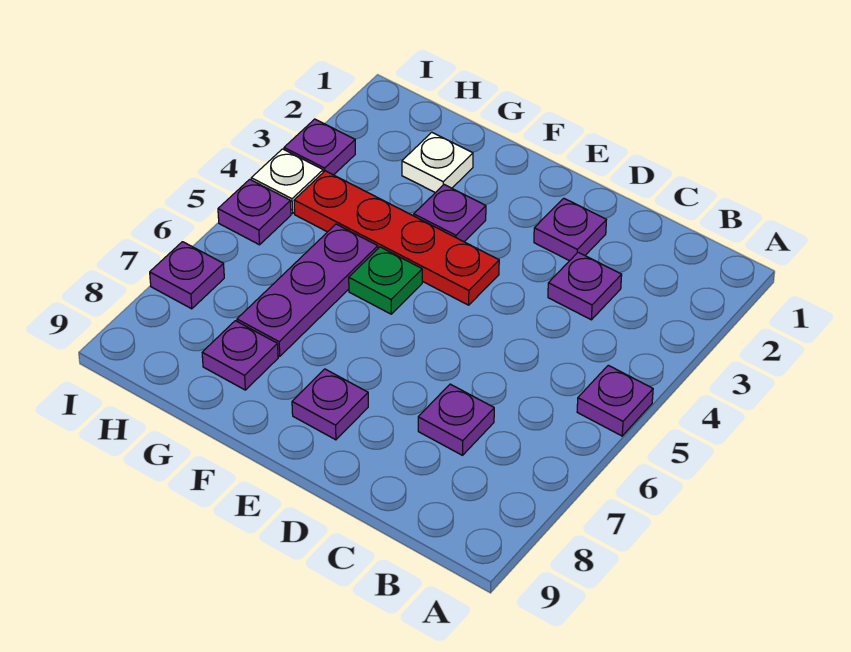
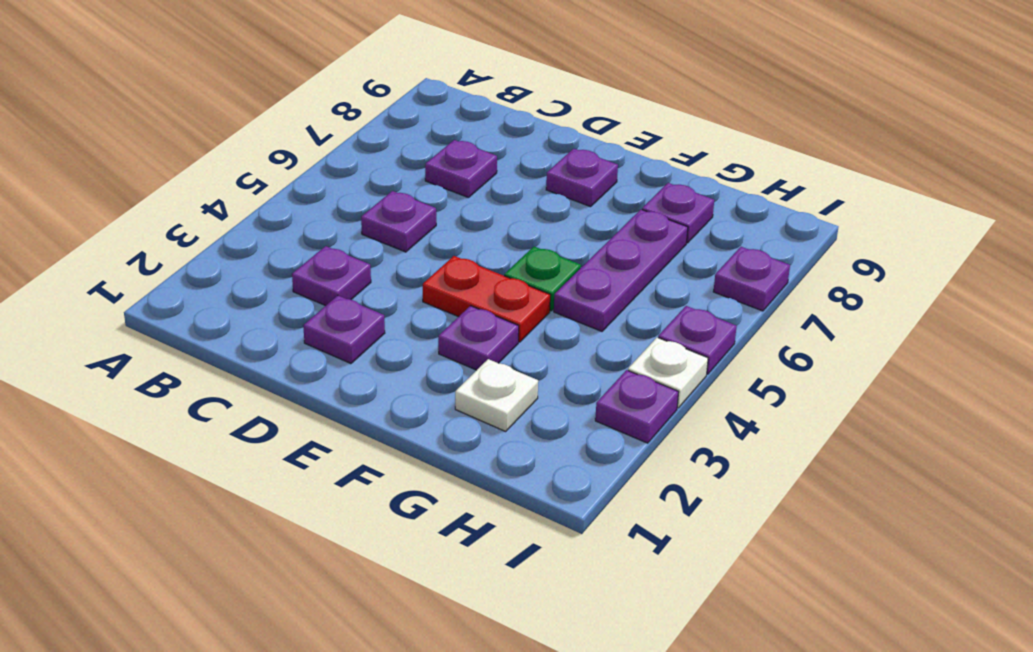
purple 1x1 plate [577,365,653,436] -> purple 1x1 plate moved to [361,191,436,252]
red 1x4 plate [294,171,499,305] -> red 1x2 plate [423,256,550,342]

